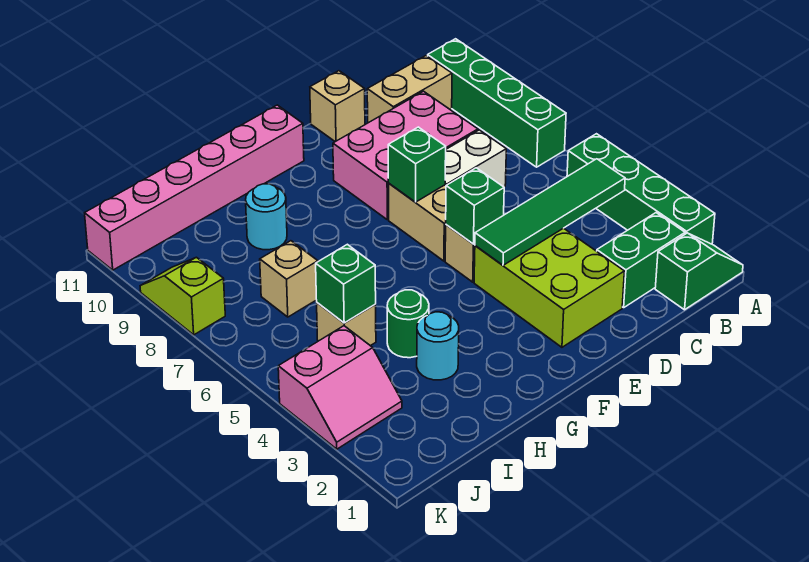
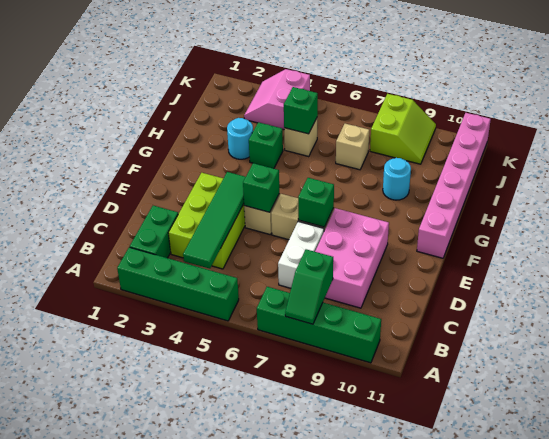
green 1x2 slope [655,233,743,310] -> green 1x2 slope moved to [285,249,333,324]
tan 1x2 brick [367,56,452,123] -> none
lime 2x3 brick [474,228,624,347] -> lime 2x3 brick turned to [168,173,245,269]
tan 1x1 brick [310,71,365,142] -> none
green 1x1 round brick [387,290,429,358] -> green 1x1 brick [249,122,283,169]
lime 1x2 slope [140,257,225,335] -> lime 2x2 slope [370,94,436,164]

